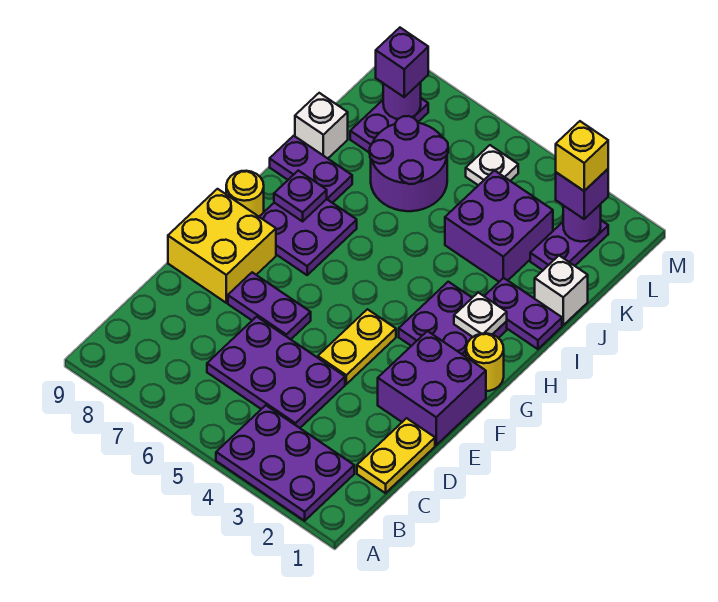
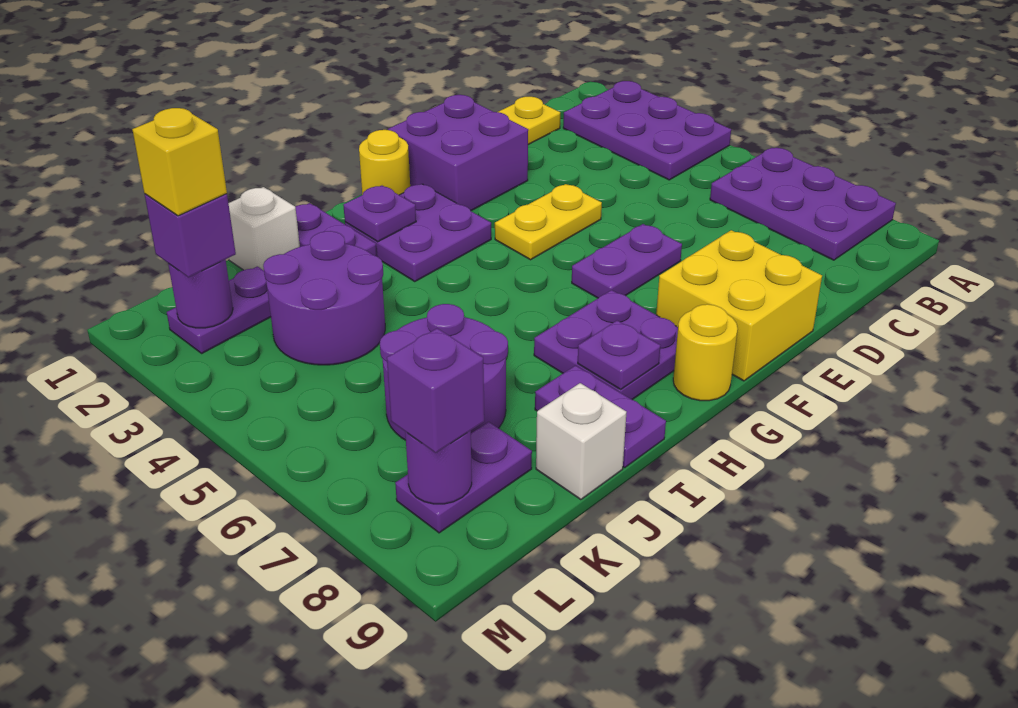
purple 2x3 plate [207,317,345,428] -> purple 2x3 plate moved to [710,148,896,260]
purple 1x2 plate [228,272,311,339] -> purple 1x2 plate turned to [572,224,682,298]
white 1x1 plate [454,293,507,337] -> purple 1x1 plate [343,186,416,242]
purple 2x2 brick [445,171,553,282] -> purple 2x2 round brick [263,231,385,365]
white 1x1 plate [466,145,518,185] -> none

